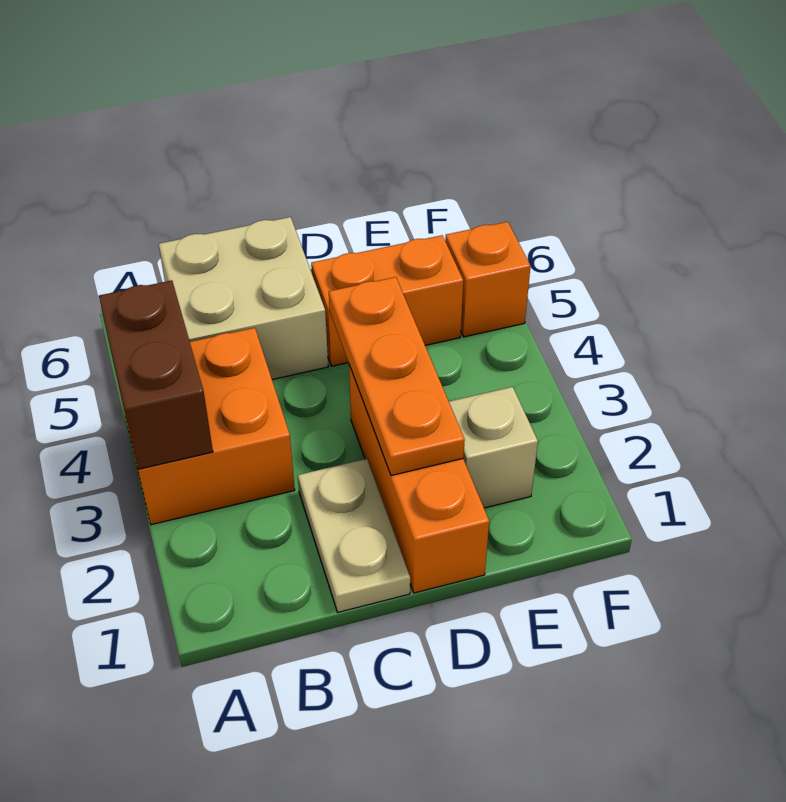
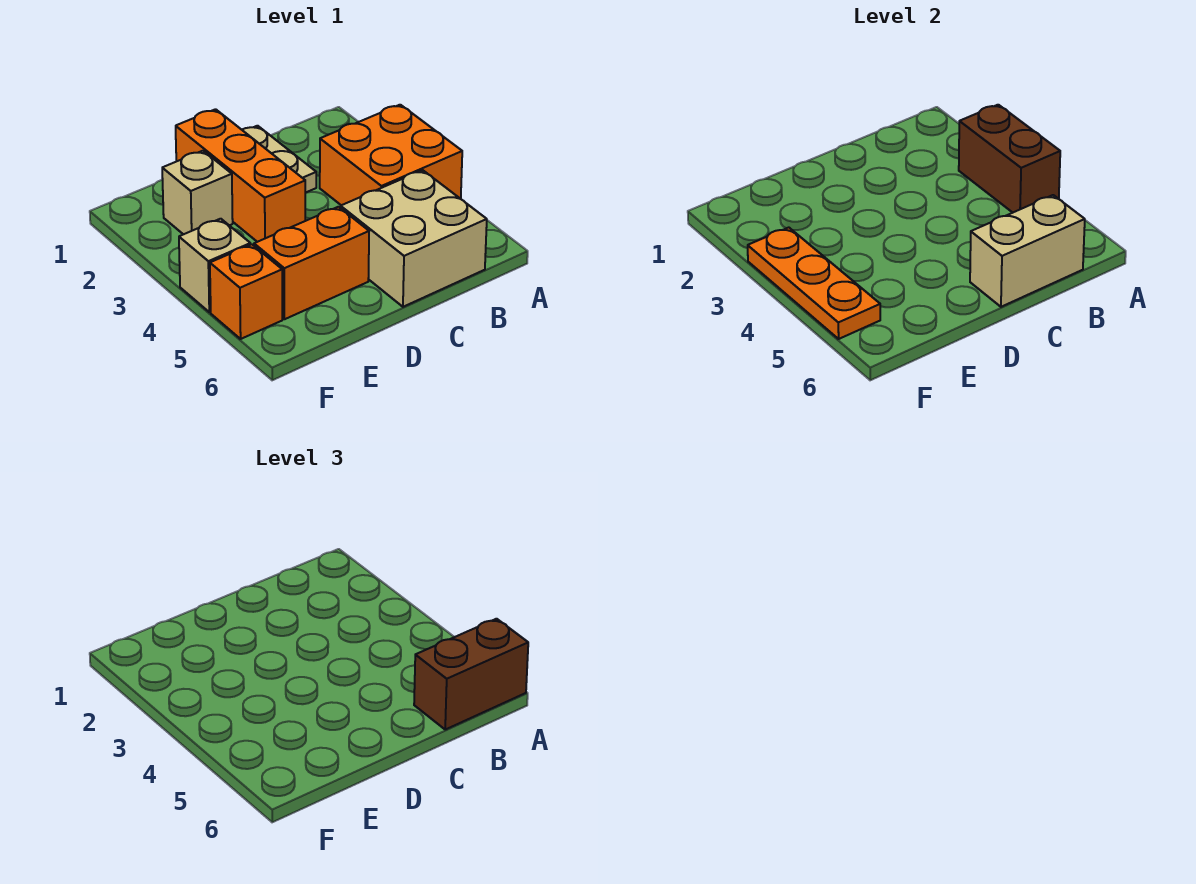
none -> brown 1x2 brick [414,619,528,729]
none -> tan 1x2 brick [970,195,1085,307]
orange 1x3 plate [329,277,465,476] -> orange 1x3 plate moved to [748,228,880,339]
none -> tan 1x1 brick [179,219,250,312]

